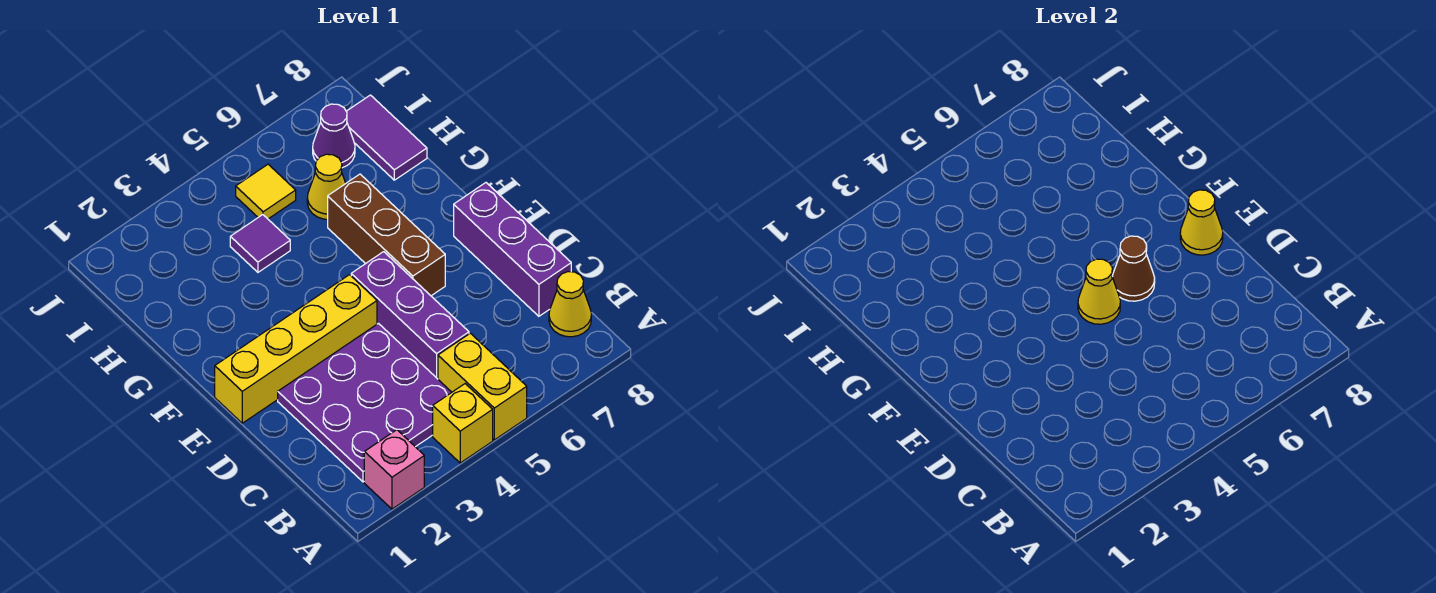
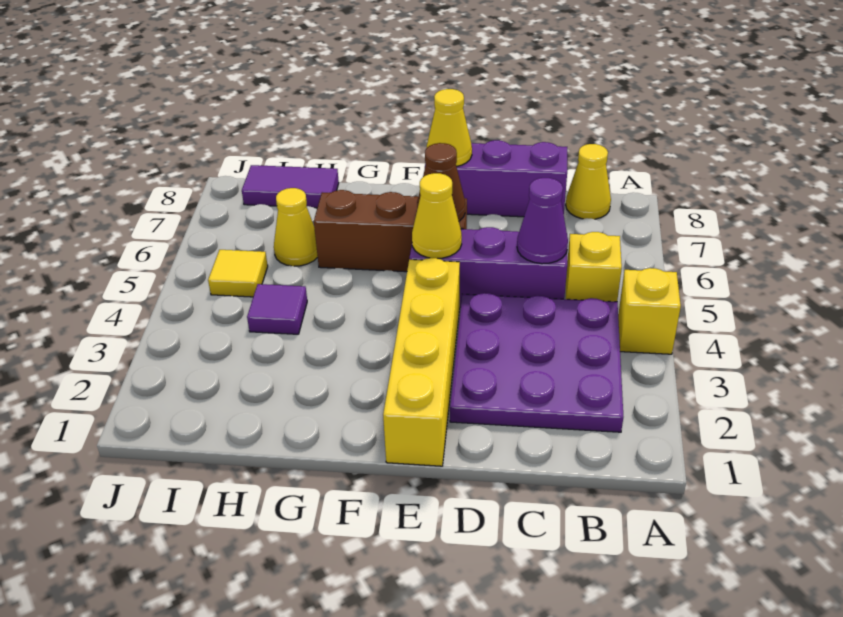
pink 1x1 brick [364,430,424,509] -> none
yellow 1x2 brick [438,333,527,440] -> yellow 1x1 brick [566,232,622,302]
purple 1x1 cone [313,104,355,168] -> purple 1x1 cone moved to [517,178,568,264]

